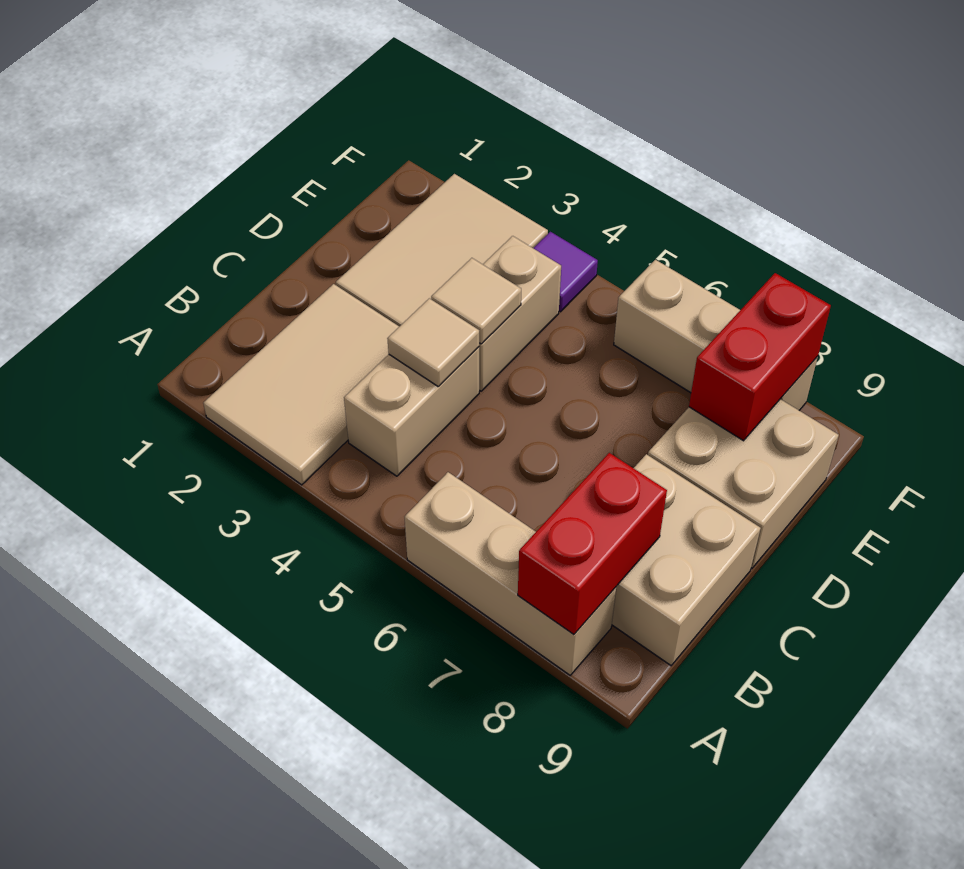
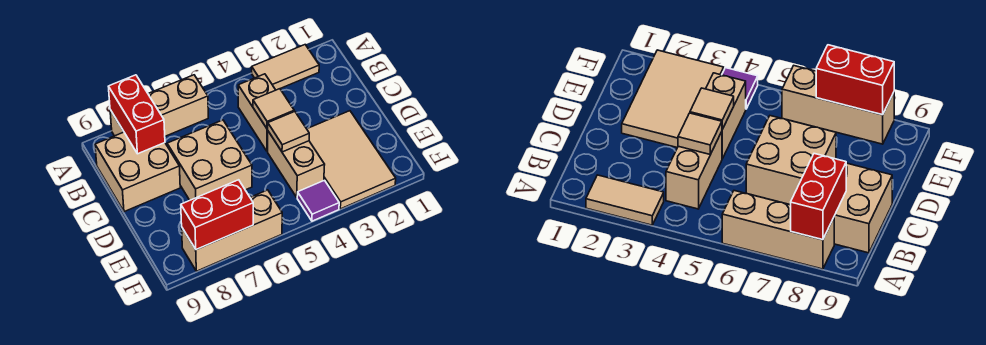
tan 2x3 tile [203,284,399,485] -> tan 1x2 tile [252,45,319,90]
tan 2x2 brick [648,399,839,568] -> tan 2x2 brick moved to [167,120,252,200]
red 1x2 brick [689,273,831,441] -> red 1x2 brick turned to [181,180,253,250]

